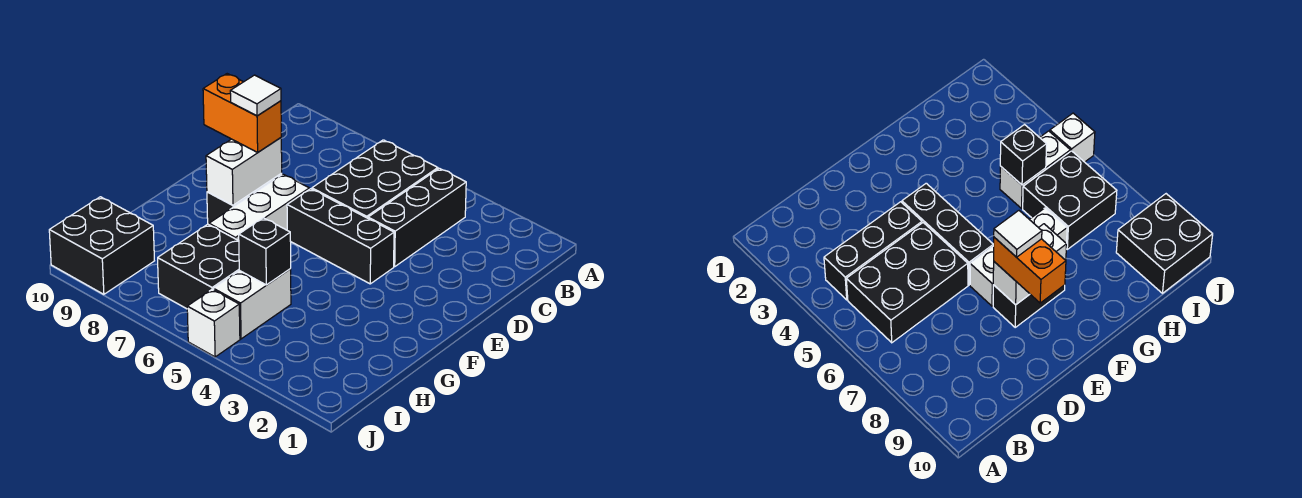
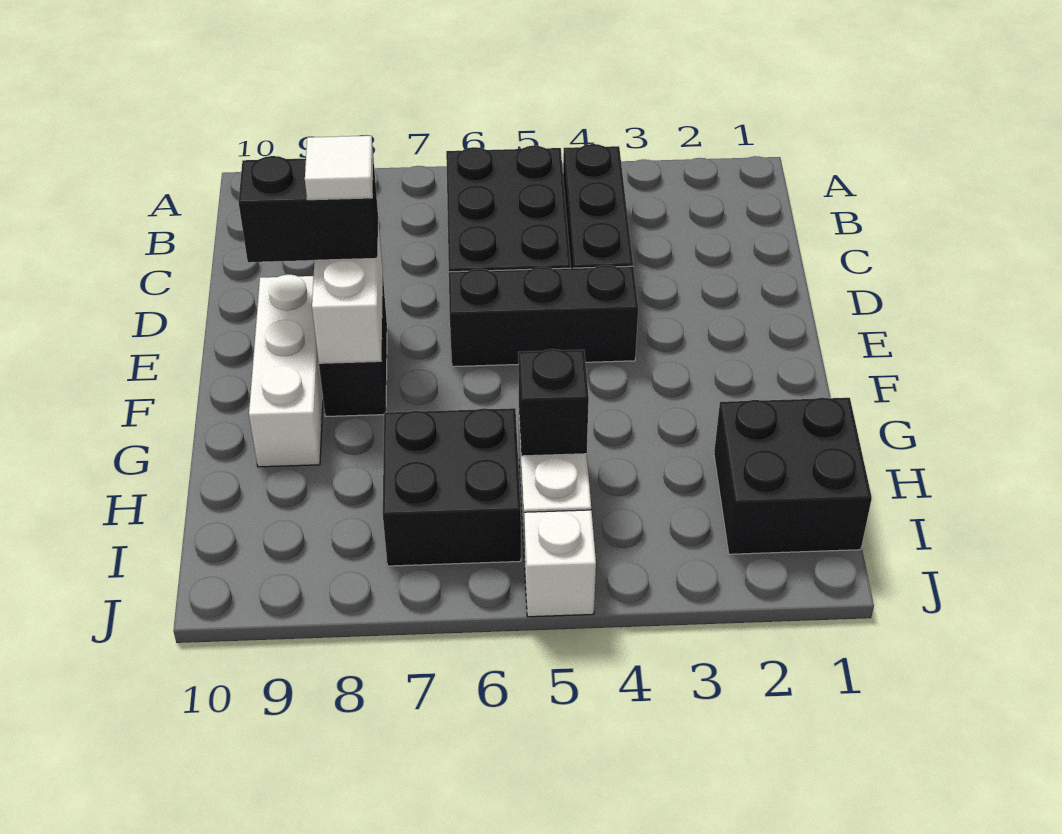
white 1x3 brick [209,174,309,241] -> white 1x3 brick moved to [249,274,323,467]
orange 1x2 brick [203,74,281,152] -> black 1x2 brick [239,156,378,262]
black 2x2 brick [49,197,154,294] -> black 2x2 brick moved to [714,398,872,554]

